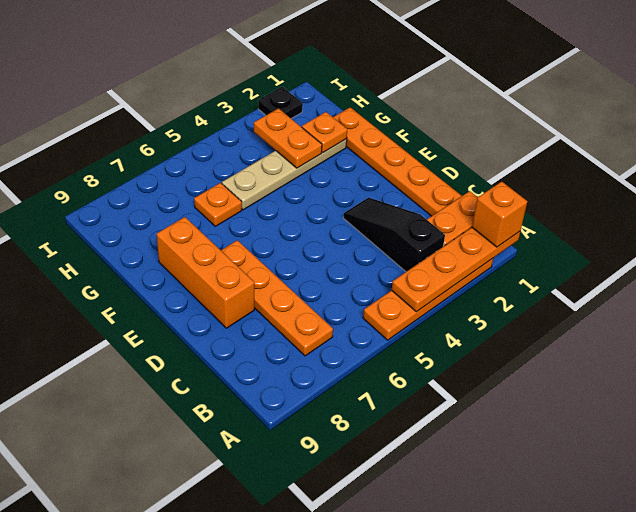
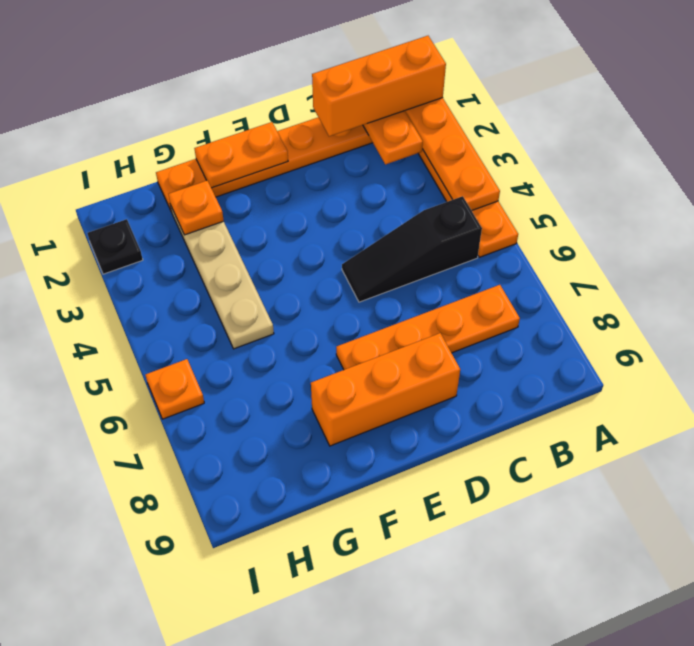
orange 1x1 brick [472,182,527,247] -> orange 1x3 brick [312,36,446,136]
black 1x3 slope [343,198,445,272] -> black 1x3 slope moved to [342,196,482,302]
orange 1x2 plate [254,108,322,168] -> orange 1x2 plate moved to [194,122,288,188]
orange 1x1 plate [194,183,242,226] -> orange 1x1 plate moved to [146,359,204,419]

